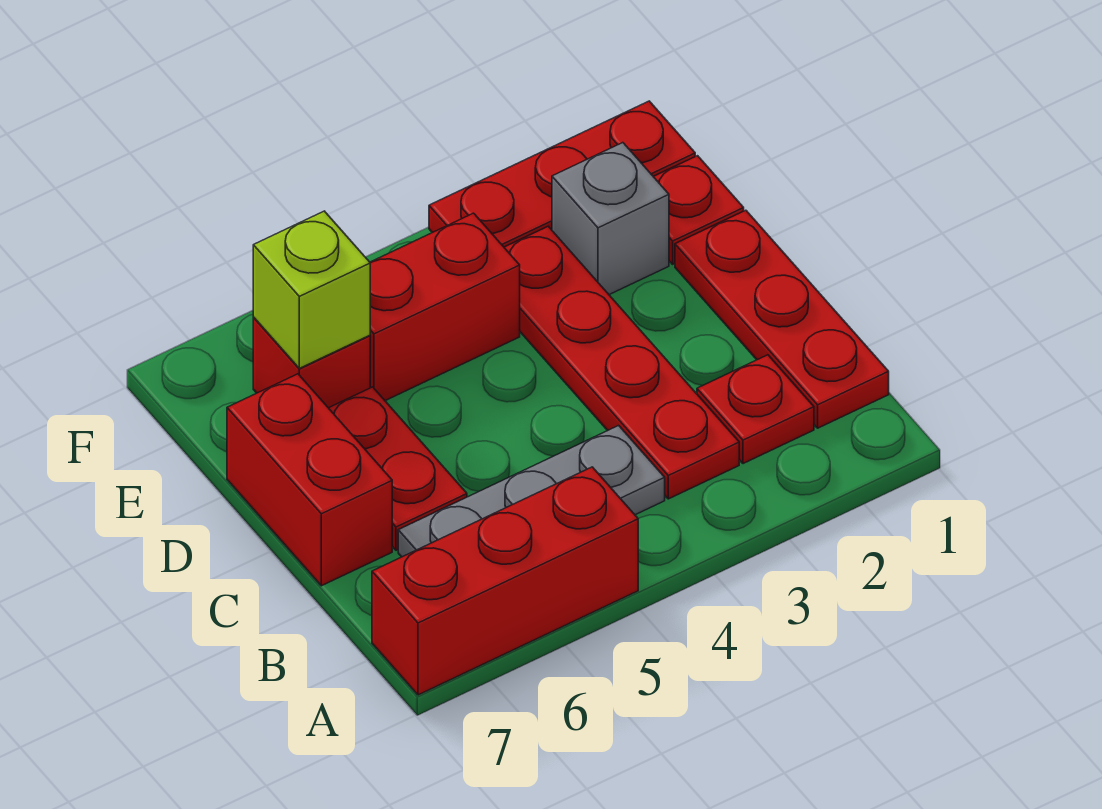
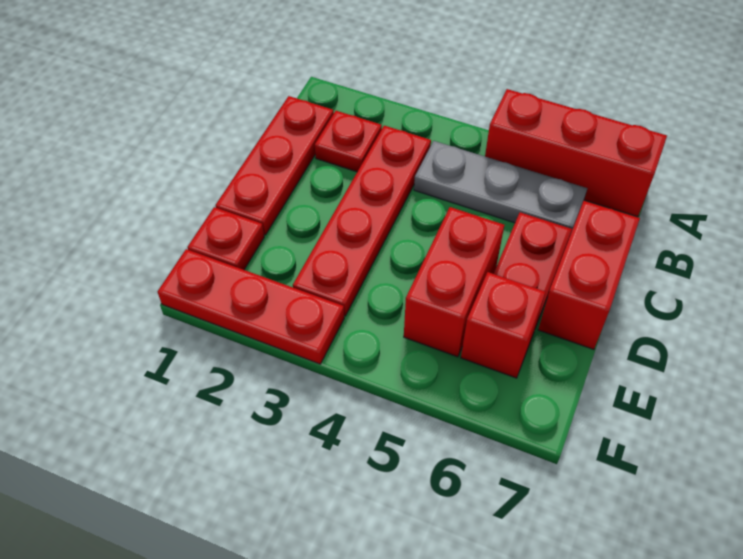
grey 1x1 brick [552,143,669,295] -> none
red 1x2 brick [370,213,520,401] -> red 1x2 brick turned to [404,207,504,357]
lime 1x1 brick [253,211,370,368] -> none

